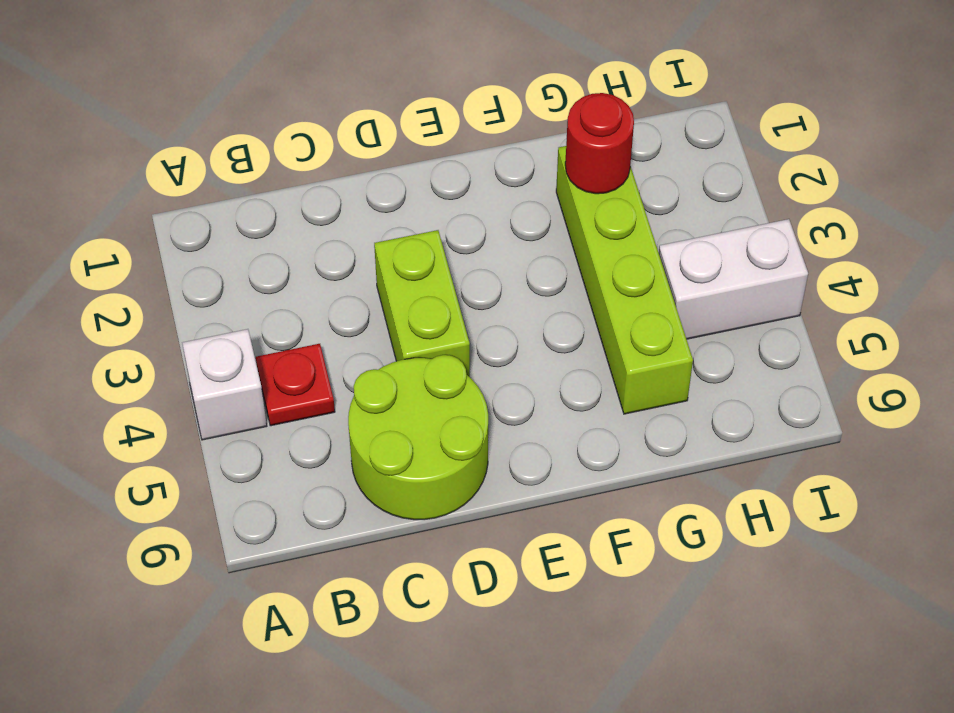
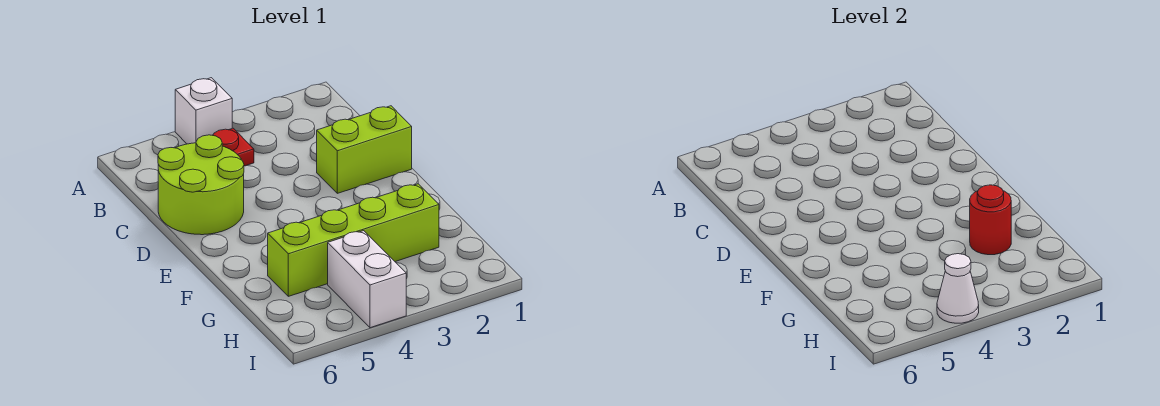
lime 1x2 brick [374,230,470,377] -> lime 1x2 brick moved to [317,106,412,193]
none -> white 1x1 cone [937,254,979,323]

